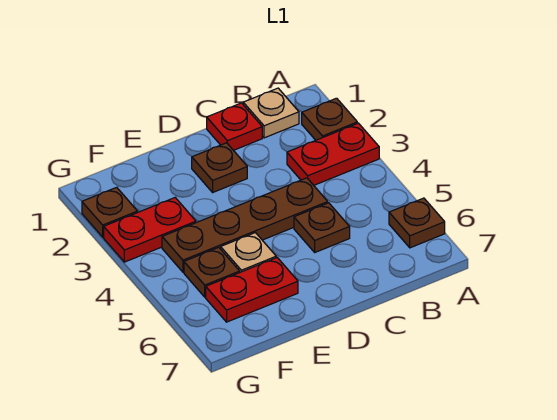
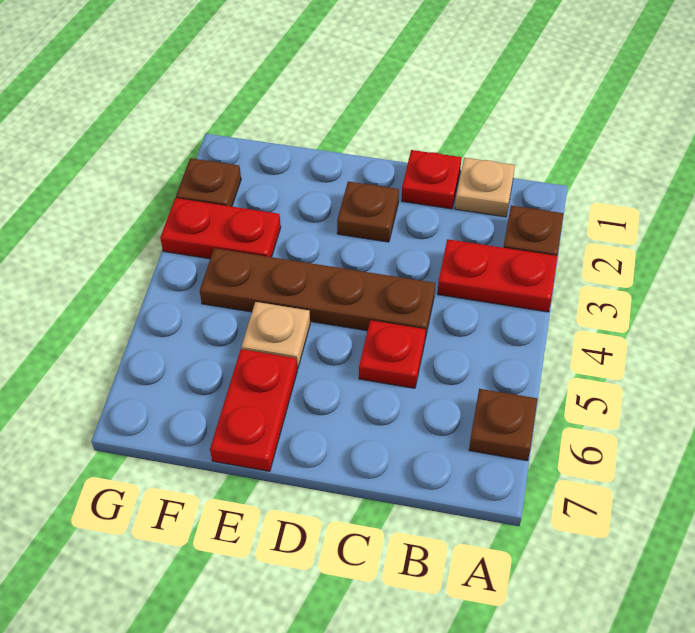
brown 1x1 plate [294,203,350,252] -> red 1x1 plate [359,320,426,388]
red 1x2 plate [206,258,298,322] -> red 1x2 plate turned to [210,349,297,471]
brown 1x1 plate [184,247,240,297] -> none

